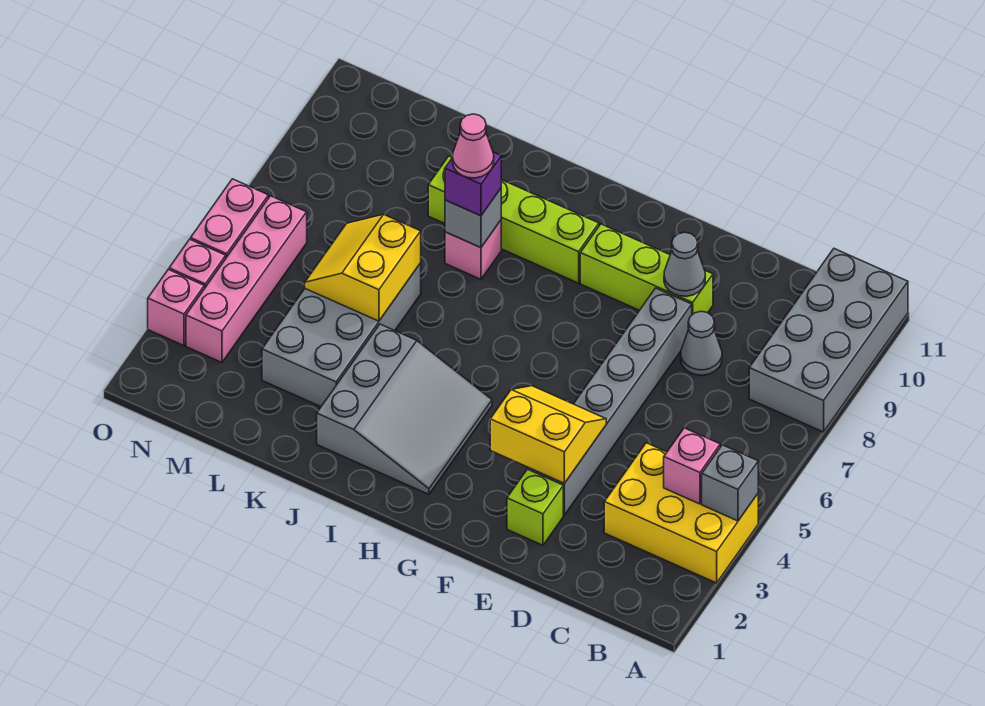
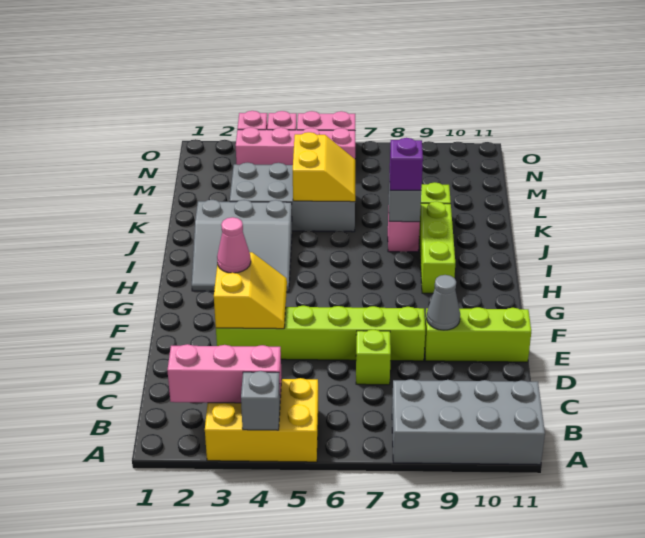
yellow 2x3 brick [604,443,758,583] -> yellow 2x3 brick turned to [205,378,318,462]
pink 1x1 brick [664,428,720,504] -> pink 1x3 brick [167,344,282,403]
grey 1x1 cone [681,311,722,375] -> none
lime 1x1 brick [507,469,563,545] -> lime 1x1 brick moved to [356,330,391,385]
grey 1x6 brick [528,288,692,515] -> lime 1x6 brick [216,306,425,361]
lime 1x3 brick [580,224,713,315] -> lime 1x3 brick turned to [425,307,531,362]
pink 1x1 cone [452,114,494,178] -> pink 1x1 cone moved to [217,217,251,273]
yellow 2x2 slope [305,214,421,321] -> yellow 2x2 slope turned to [293,132,355,202]

